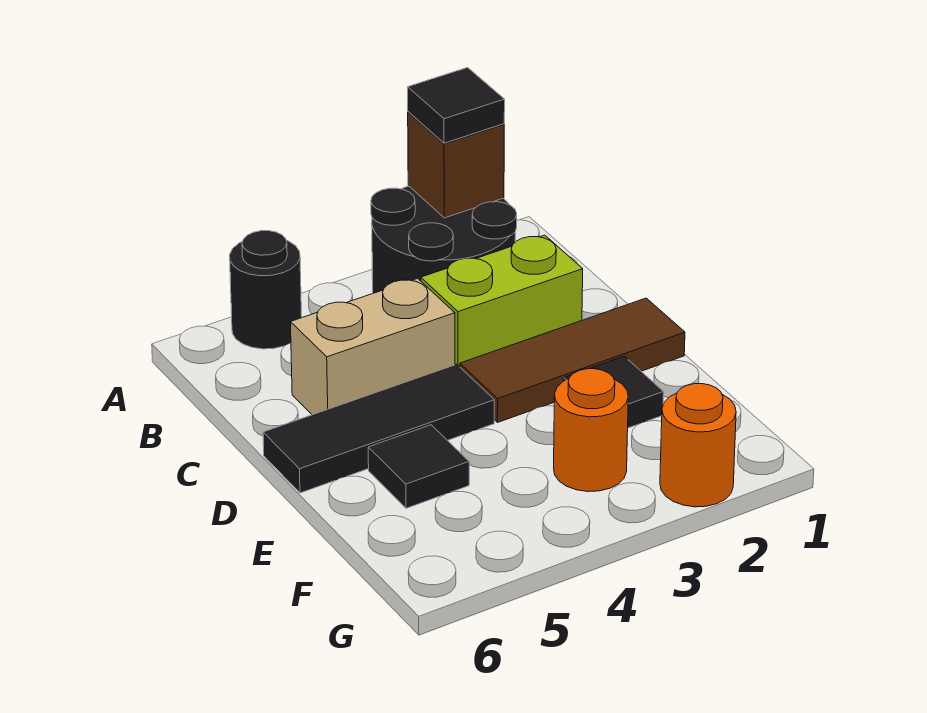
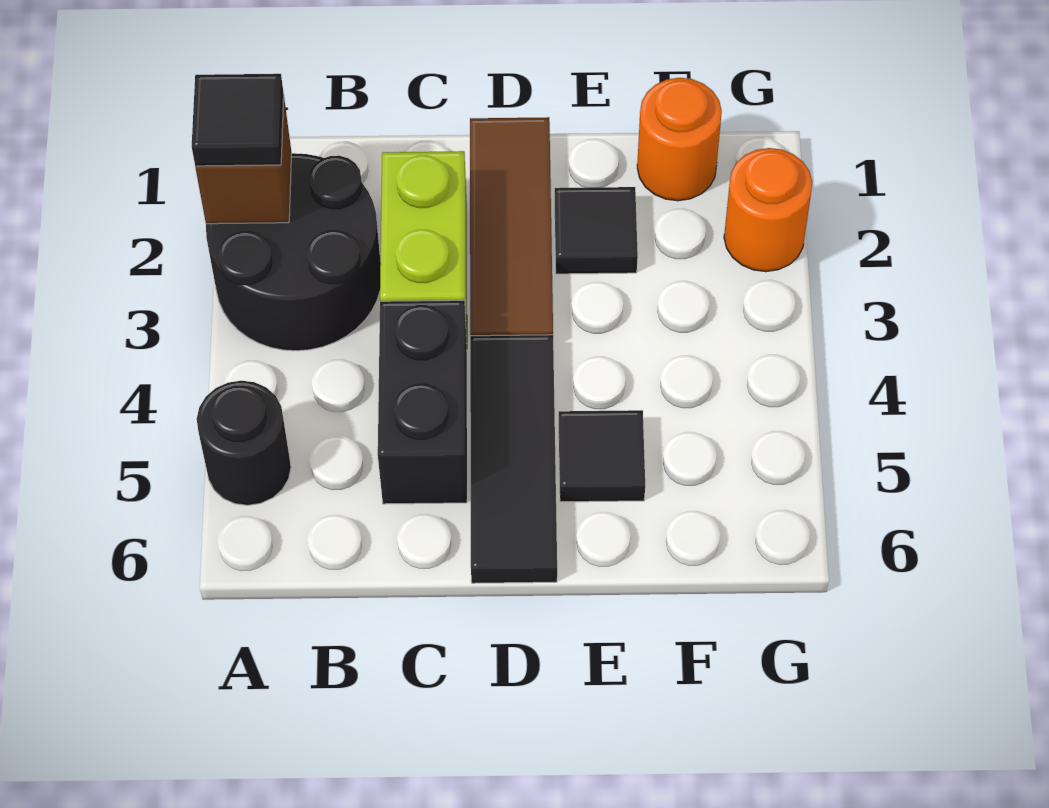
tan 1x2 brick [290,278,455,415] -> black 1x2 brick [378,300,467,504]
orange 1x1 round brick [554,369,628,492] -> orange 1x1 round brick moved to [637,78,722,201]

